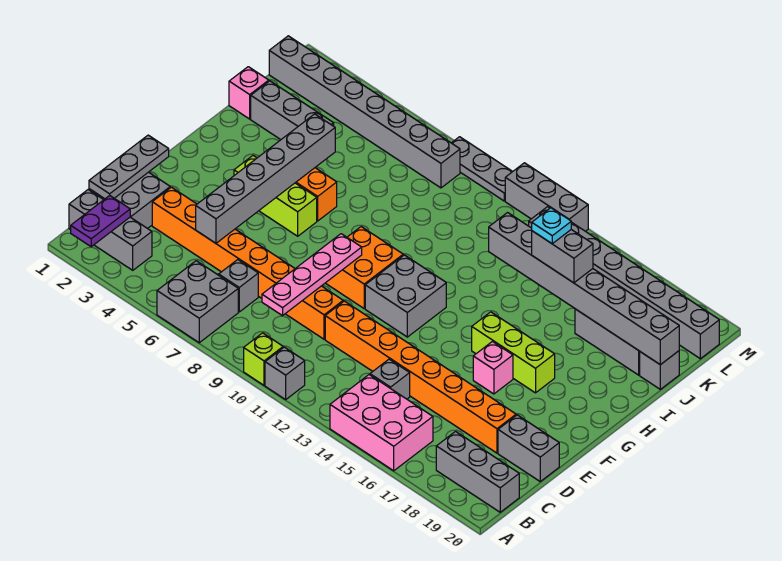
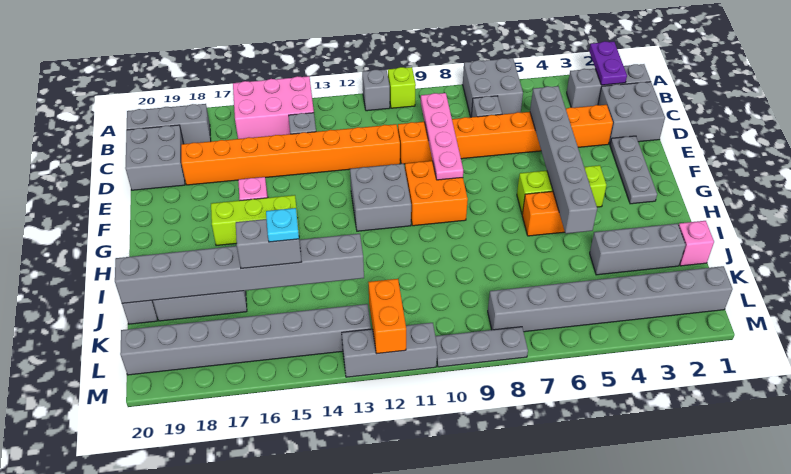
grey 1x3 plate [89,135,169,199] -> grey 1x3 plate moved to [610,136,657,204]
grey 1x2 brick [498,415,559,481] -> grey 2x2 brick [125,125,185,190]
none -> orange 1x2 brick [368,279,406,354]

